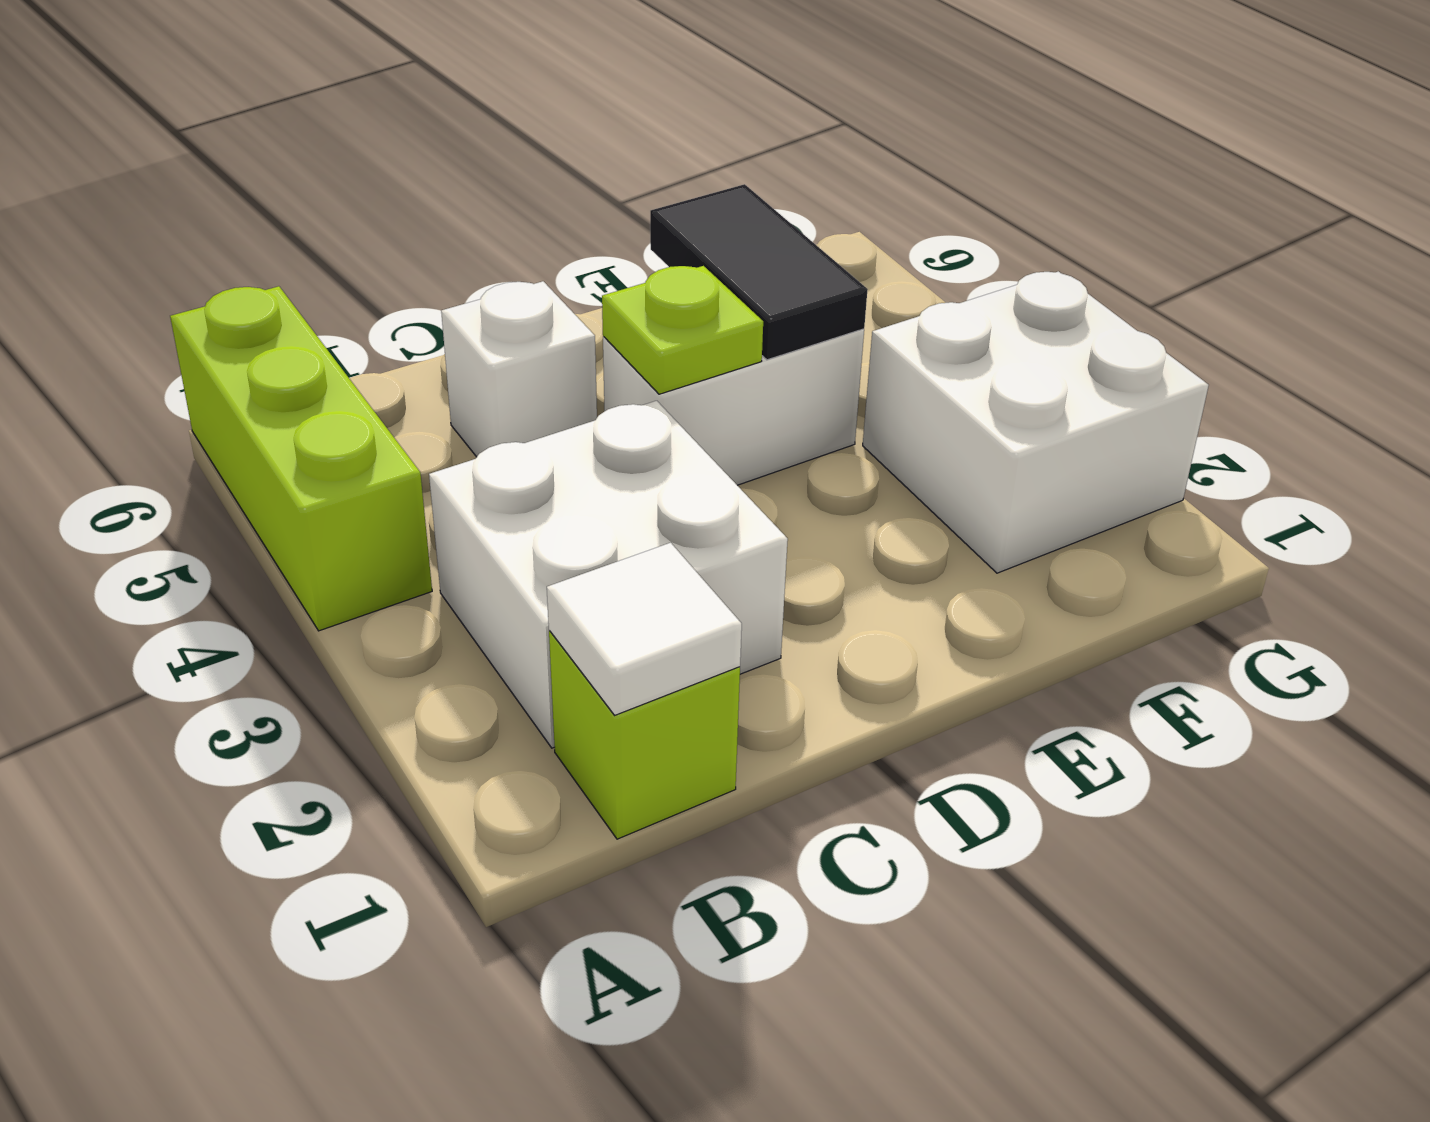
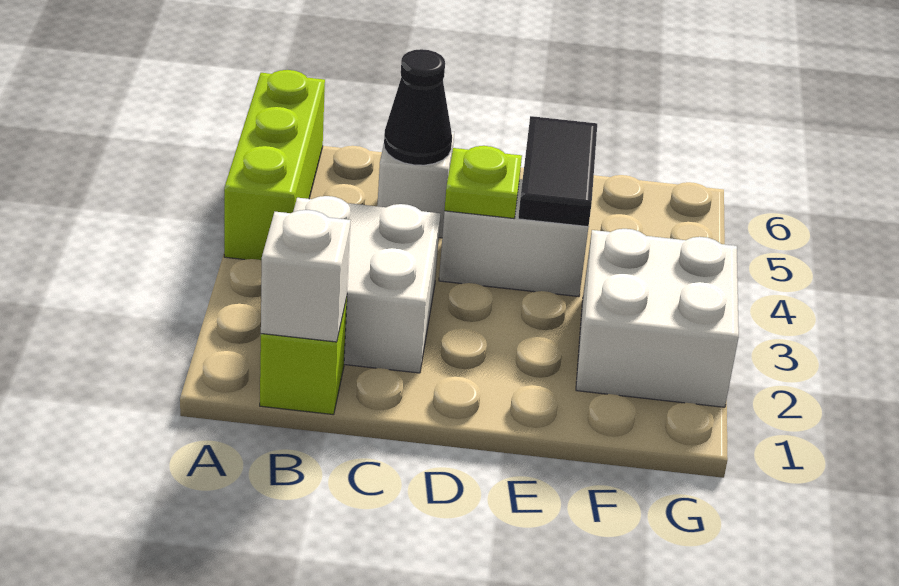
white 1x1 tile [547,543,742,715] -> white 1x1 brick [261,210,351,342]
none -> black 1x1 cone [384,49,452,165]

